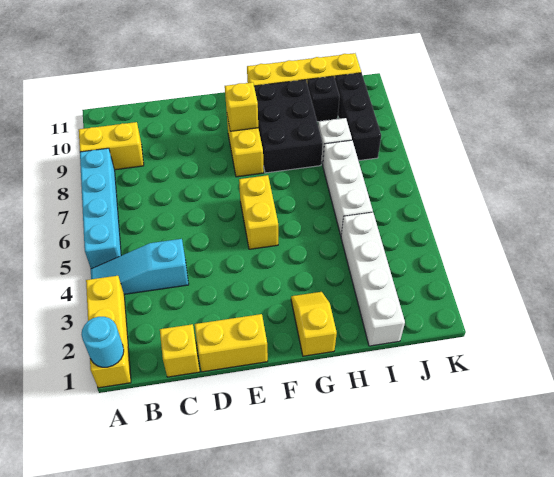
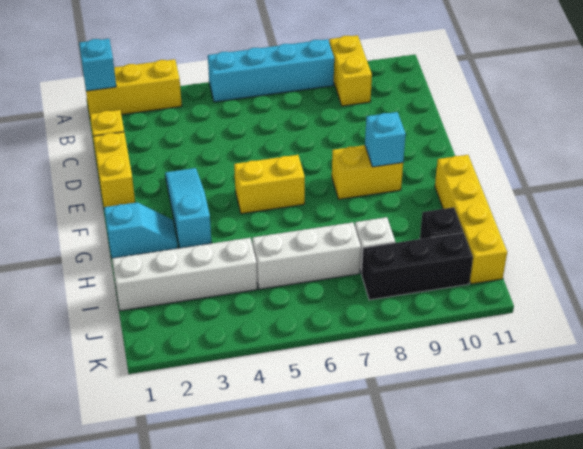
cyan 1x1 round brick [81,317,124,367] -> cyan 1x1 brick [79,39,116,91]
cyan 1x3 slope [91,239,189,294] -> cyan 1x3 slope moved to [165,168,212,248]
yellow 1x1 brick [225,82,258,131] -> cyan 1x1 brick [365,112,406,167]
yellow 1x2 slope [291,292,337,356] -> cyan 1x2 slope [104,202,178,258]
black 2x3 brick [254,80,323,173] -> none

